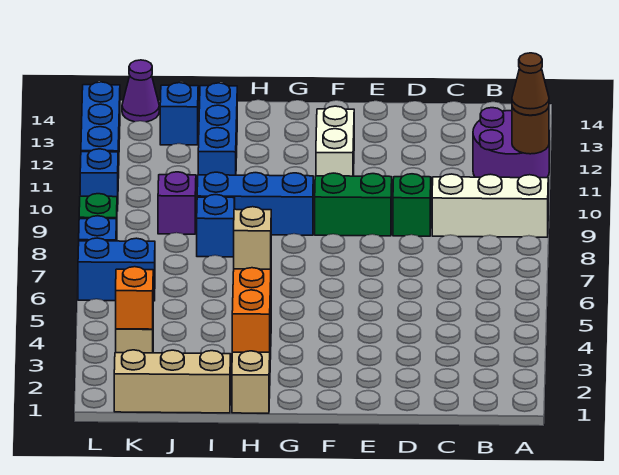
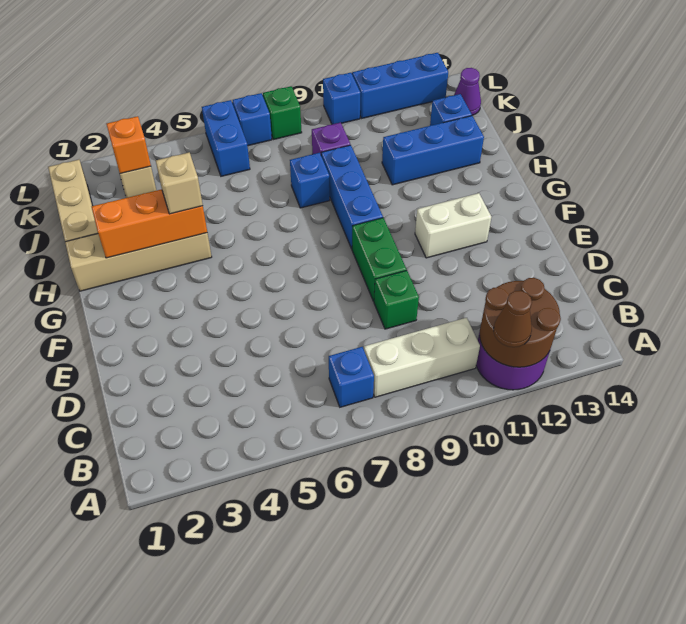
white 1x3 brick [432,174,548,237] -> white 1x3 brick turned to [364,318,480,397]
brown 1x1 round brick [512,107,549,154] -> brown 2x2 round brick [480,278,561,367]
none -> blue 1x1 brick [329,347,374,407]

